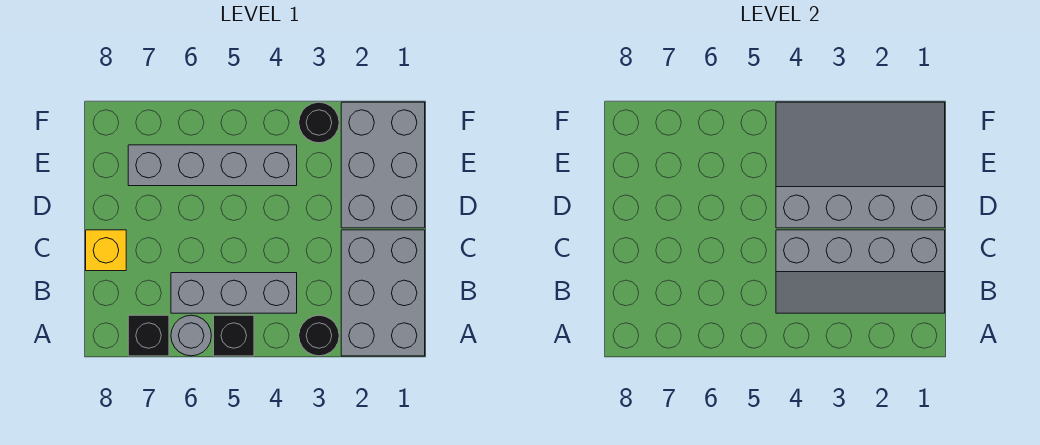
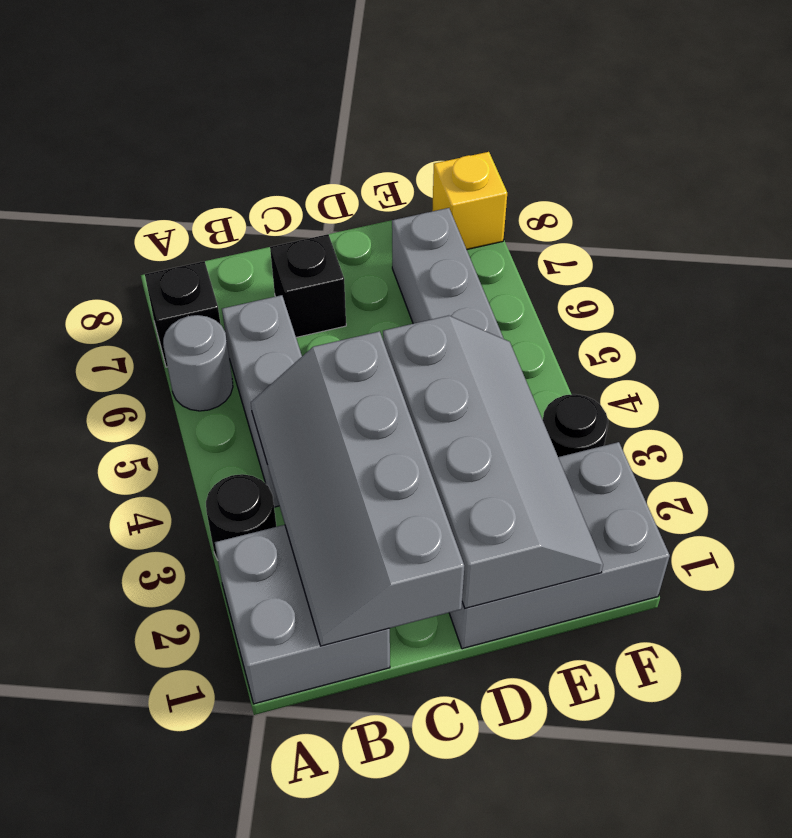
grey 2x3 brick [341,230,425,356] -> grey 2x2 brick [215,525,390,704]
black 1x1 brick [214,315,254,356] -> black 1x1 brick moved to [270,234,346,337]
yellow 1x1 brick [86,230,126,271] -> yellow 1x1 brick moved to [432,152,507,249]
grey 3x4 slope [776,102,945,228] -> grey 2x4 slope [383,316,603,608]

